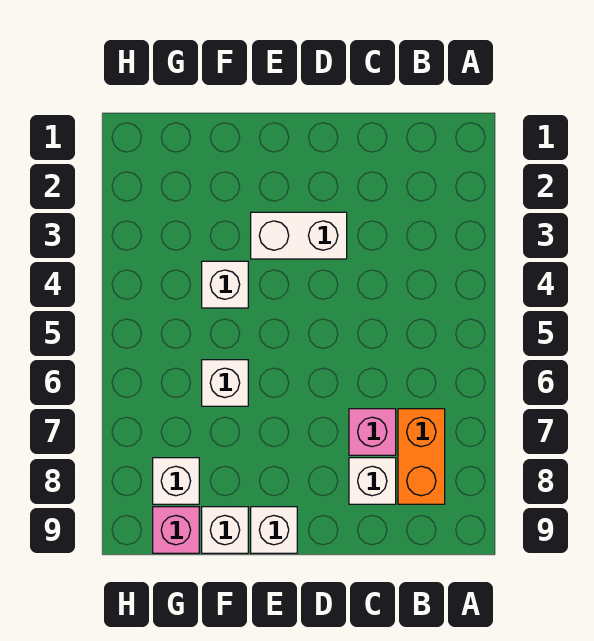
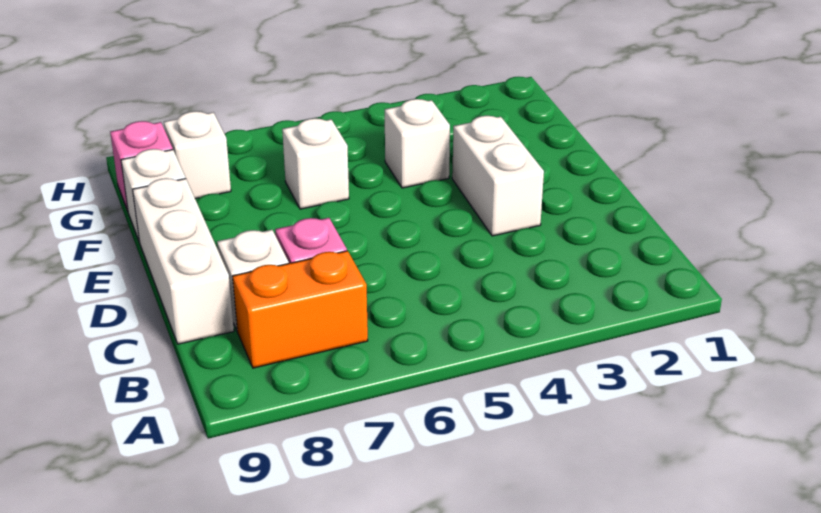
white 1x1 brick [251,507,297,553] -> white 1x3 brick [133,178,234,344]

